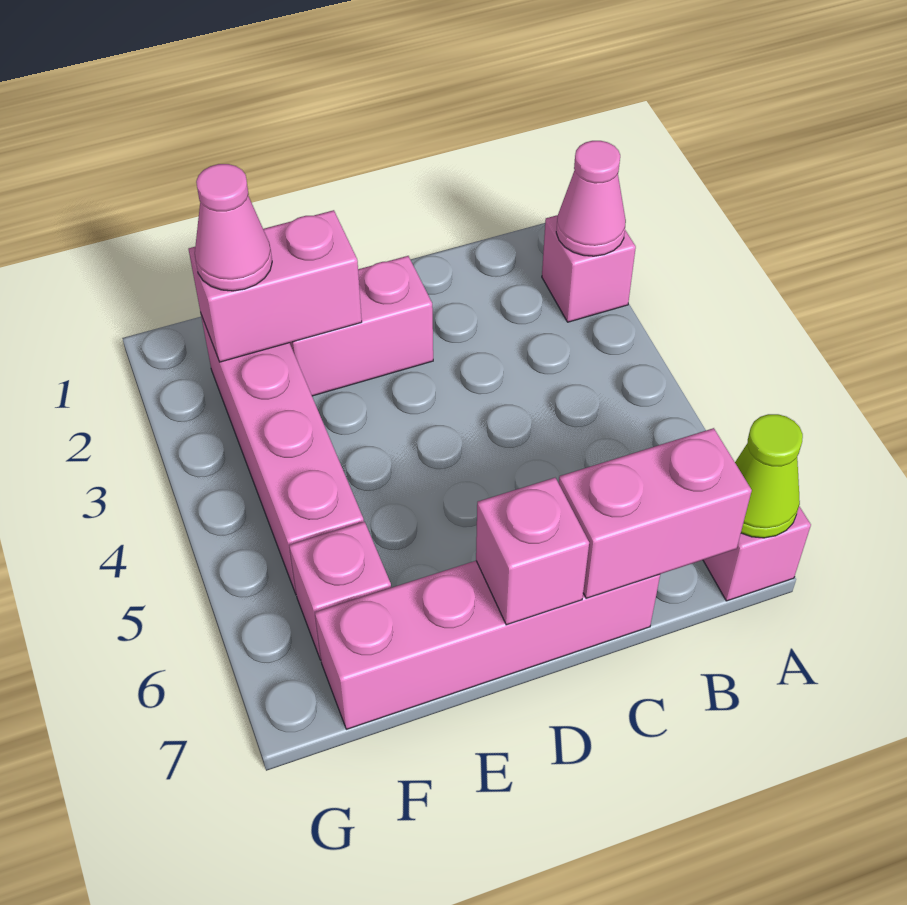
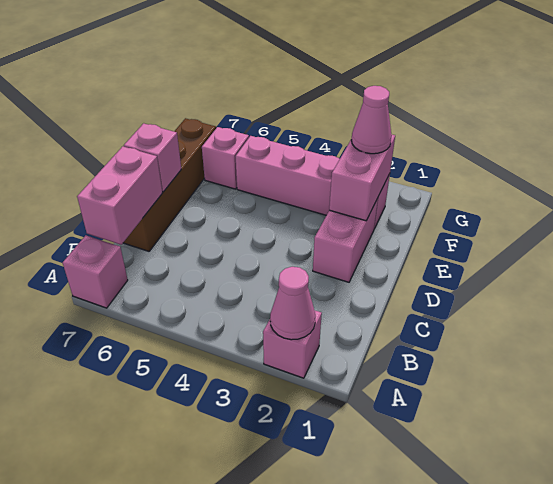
lime 1x1 cone [735,414,803,538] -> none
pink 1x4 brick [315,561,660,729] -> brown 1x4 brick [123,118,216,251]

